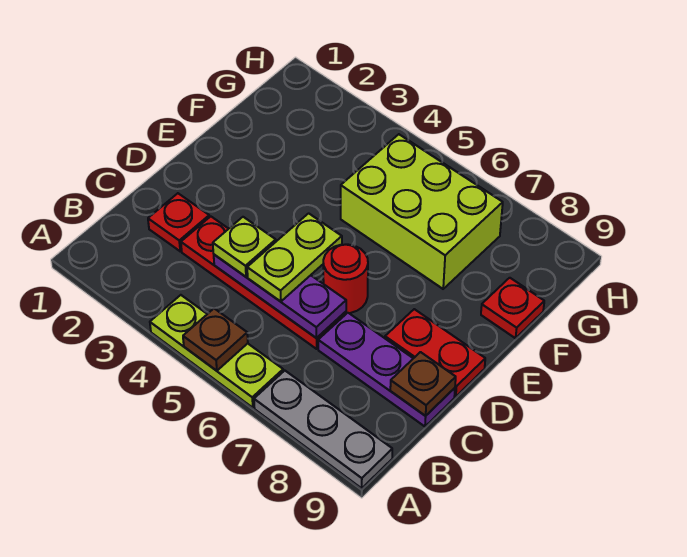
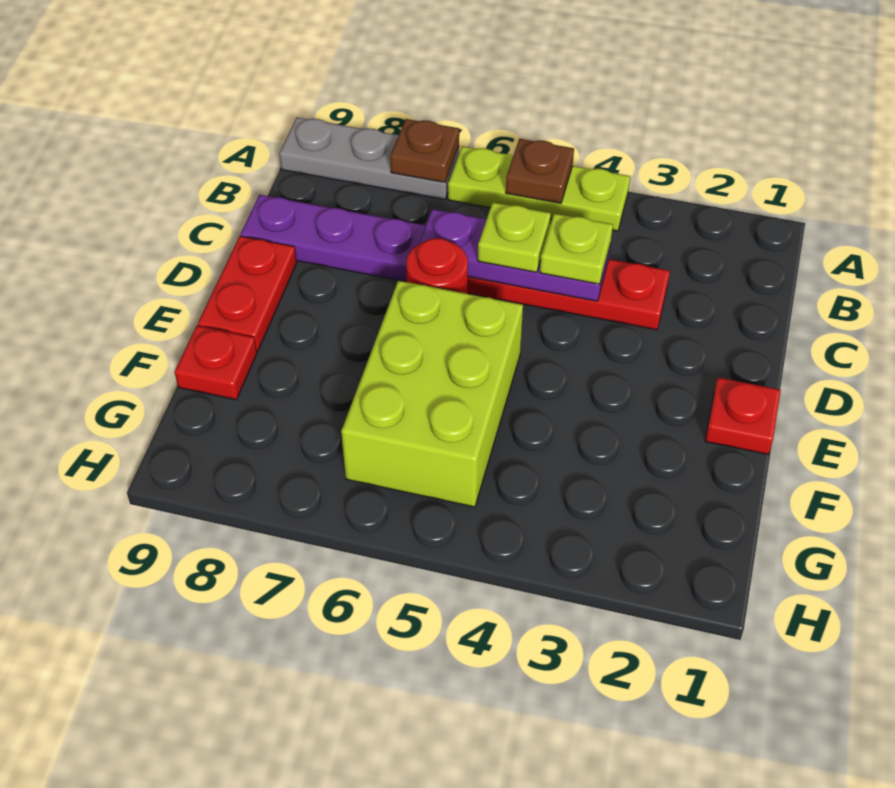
red 1x1 plate [148,193,209,251] -> red 1x1 plate moved to [705,378,781,454]
lime 1x2 plate [247,213,342,302] -> lime 1x1 plate [478,203,551,272]
brown 1x1 plate [390,352,456,416] -> brown 1x1 plate moved to [390,119,459,182]
red 1x2 plate [385,309,485,397] -> red 1x2 plate turned to [198,236,297,351]
lime 2x3 brick [341,134,503,289] -> lime 2x3 brick turned to [341,281,523,507]

